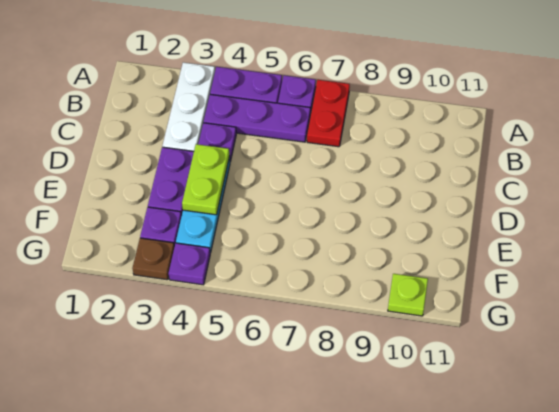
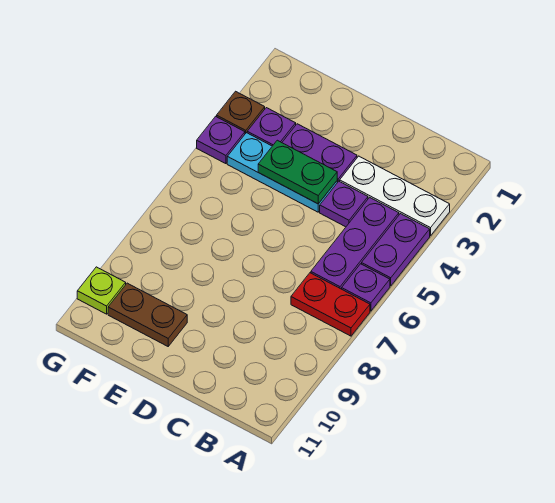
lime 1x2 plate [182,144,229,215] -> green 1x2 plate [258,140,337,204]
none -> brown 1x2 plate [108,283,187,346]

